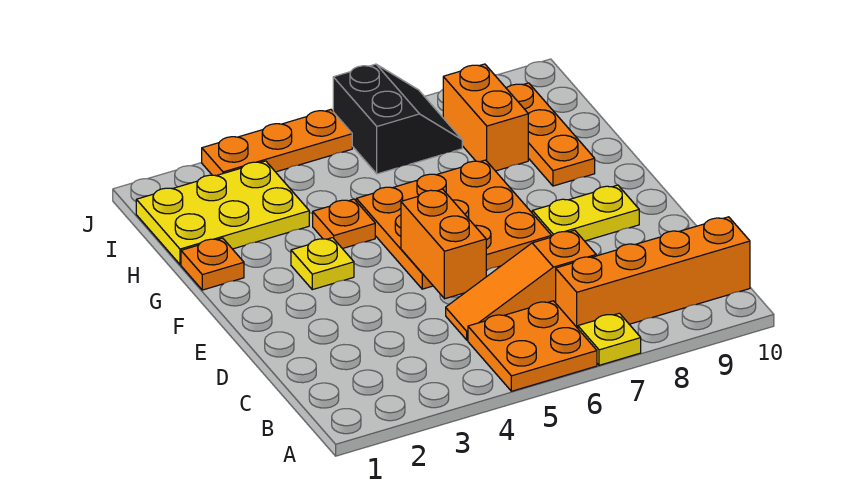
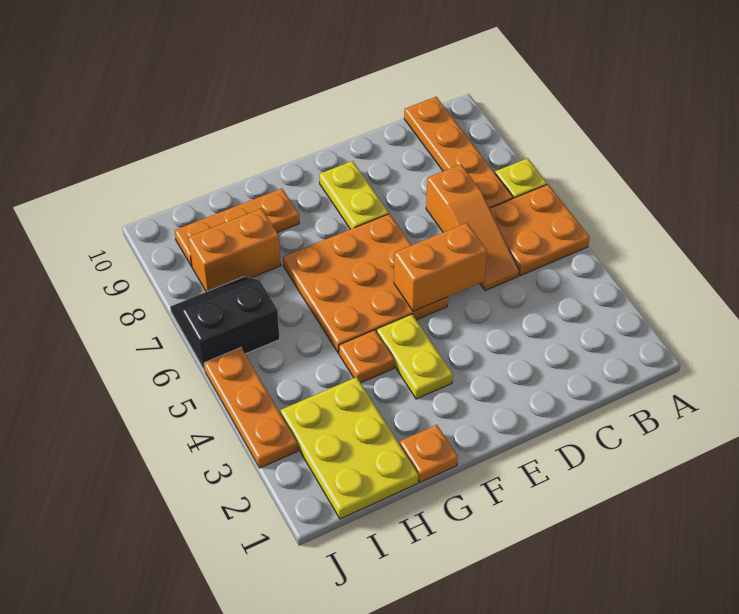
orange 1x4 brick [556,217,750,328] -> orange 1x4 plate [404,97,513,208]
yellow 1x1 plate [291,238,354,290] -> yellow 1x2 plate [377,314,453,399]

